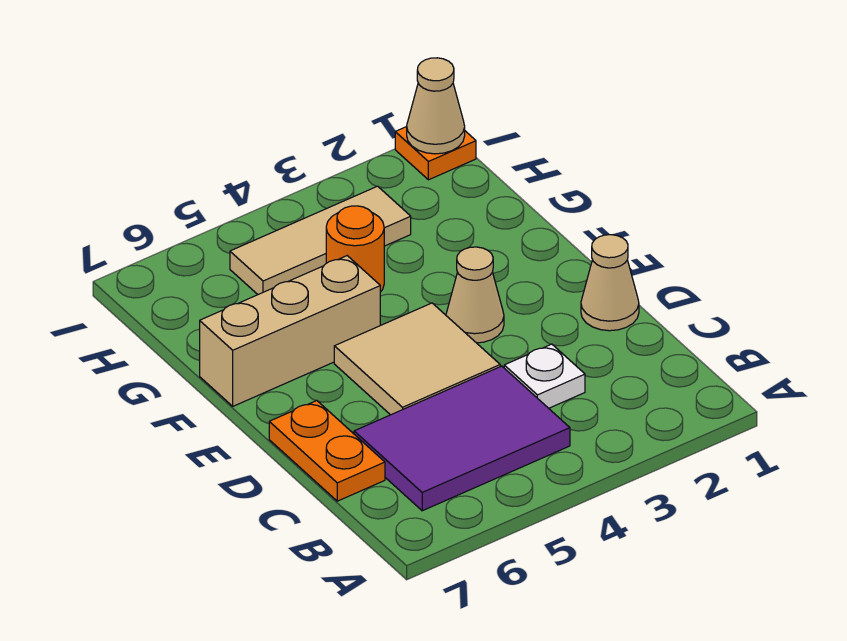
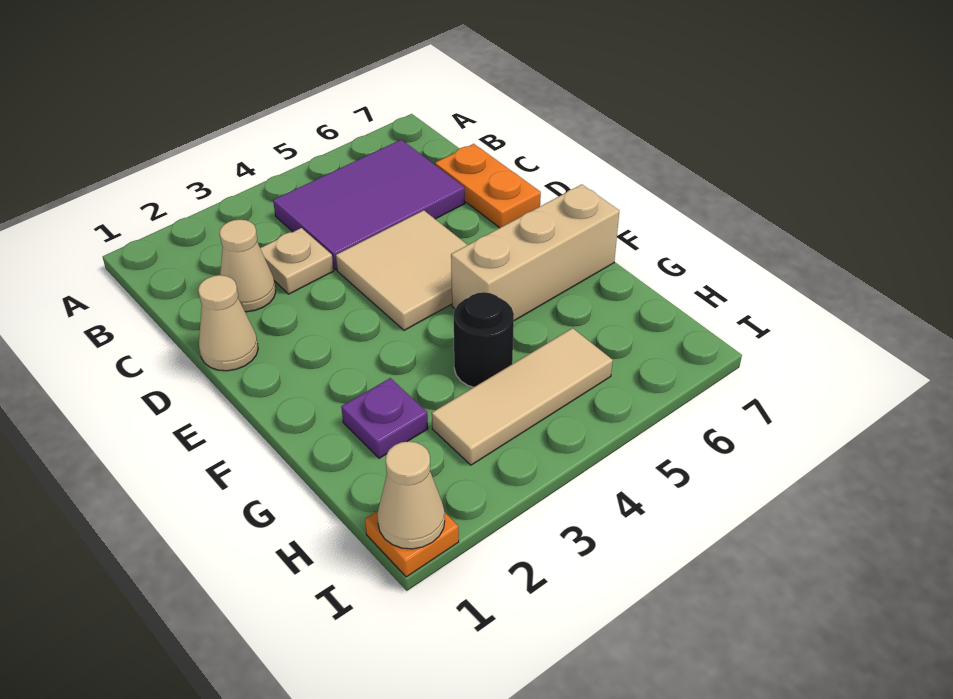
white 1x1 plate [504,344,585,408] -> tan 1x1 plate [260,228,334,294]
tan 1x1 cone [446,247,504,343] -> tan 1x1 cone moved to [220,220,276,312]
none -> purple 1x1 plate [341,378,428,458]
orange 1x1 round brick [326,206,384,292] -> black 1x1 round brick [454,292,514,387]

